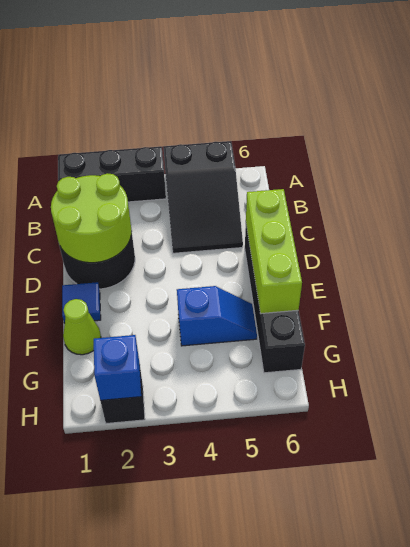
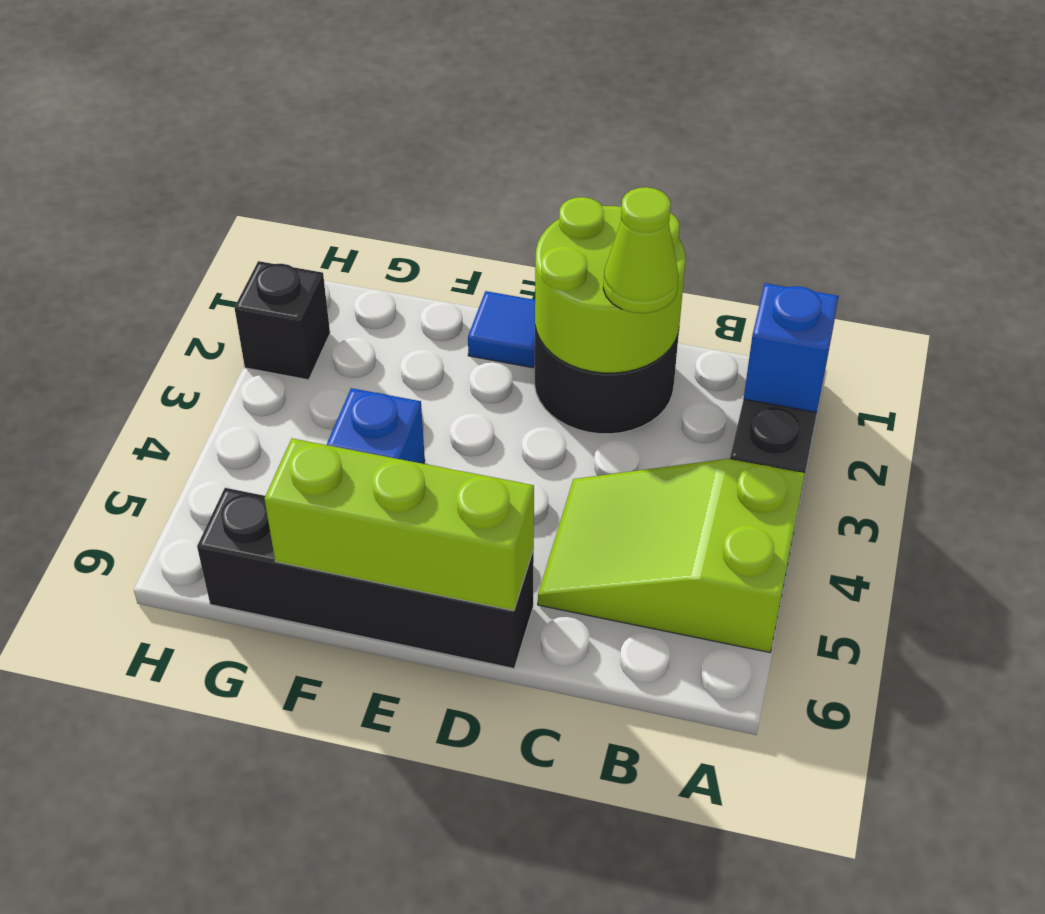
black 2x3 slope [164,141,243,253] -> lime 2x3 slope [538,459,805,653]
lime 1x1 cone [63,299,101,355] -> lime 1x1 cone moved to [603,187,679,313]
blue 1x1 brick [94,335,141,400] -> blue 1x1 brick moved to [744,283,839,412]

